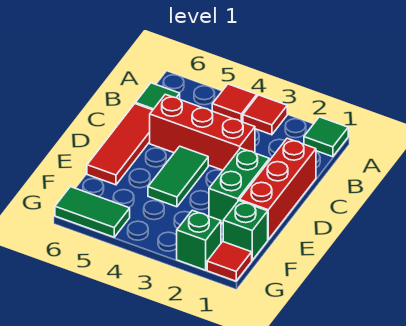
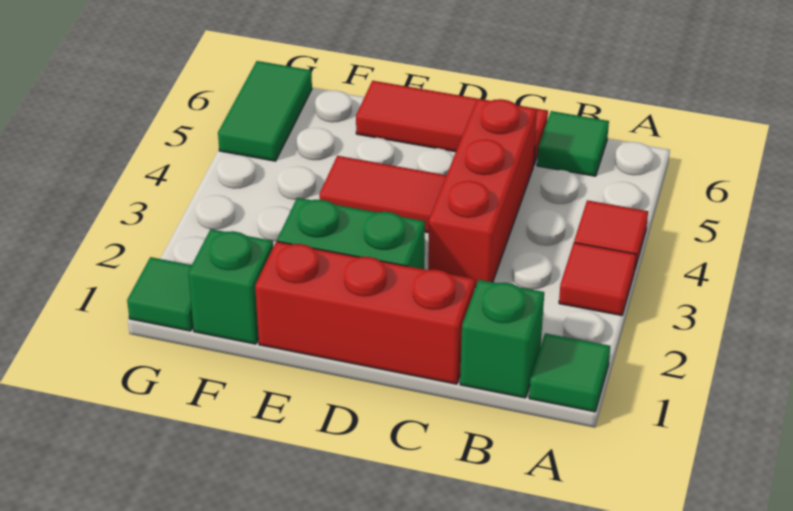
green 1x2 tile [148,146,208,207] -> red 1x2 tile [319,156,447,233]
red 1x1 tile [207,242,252,281] -> green 1x1 tile [127,257,193,331]
green 1x1 brick [177,210,221,270] -> green 1x1 brick moved to [460,280,544,398]

